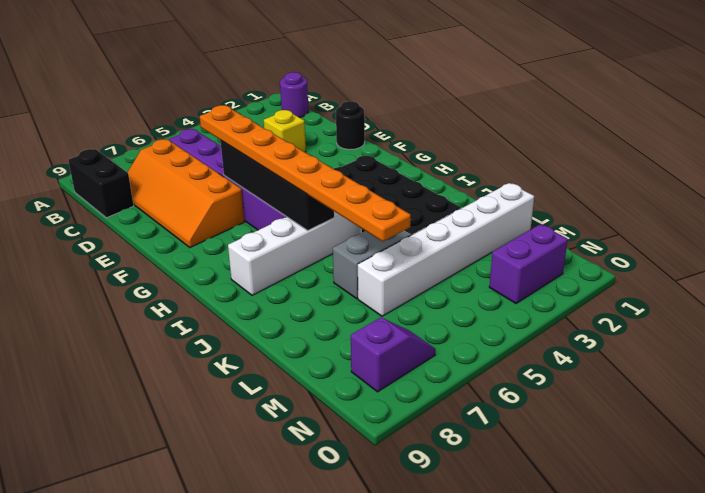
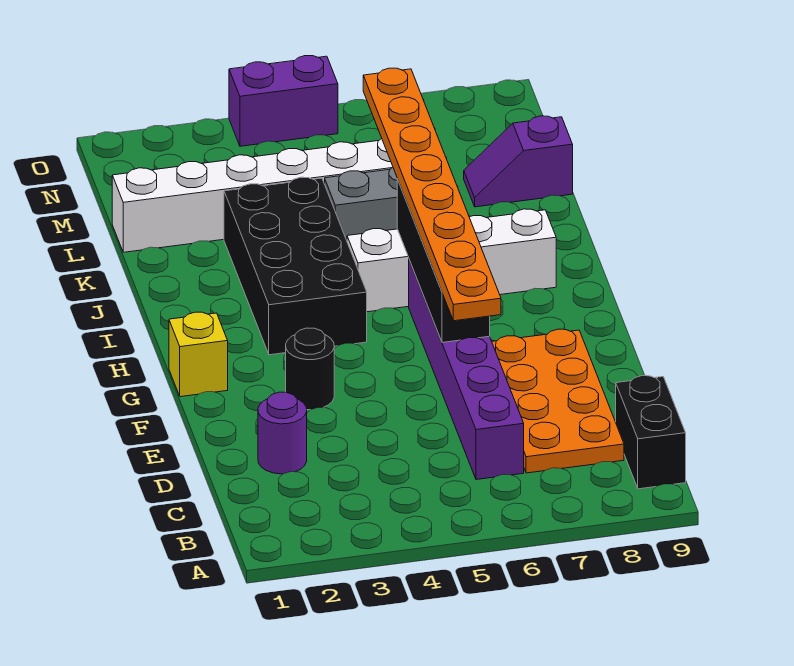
purple 1x1 round brick [280,72,308,118] -> purple 1x1 round brick moved to [258,392,307,474]
orange 2x4 slope [127,139,244,247] -> orange 2x4 plate [492,329,624,473]
yellow 1x1 brick [264,110,306,152] -> yellow 1x1 brick moved to [169,312,228,397]
black 1x1 round brick [336,101,365,149] -> black 1x1 round brick moved to [286,328,334,410]
purple 1x2 brick [489,224,568,304] -> purple 1x2 brick moved to [229,56,338,146]
purple 1x2 slope [351,317,436,392] -> purple 1x2 slope moved to [464,116,573,207]

